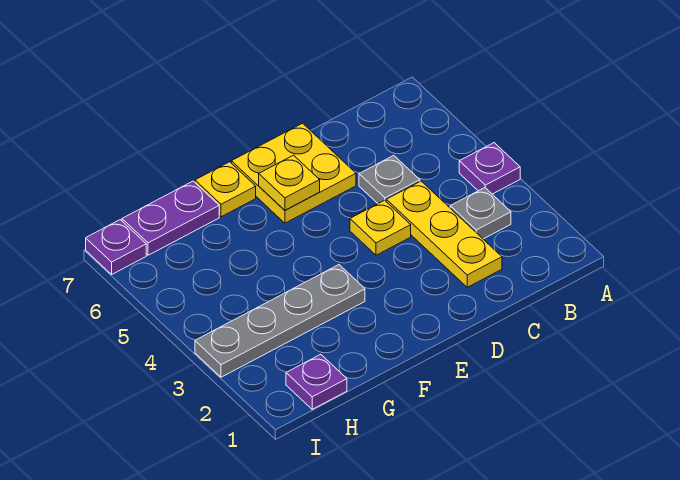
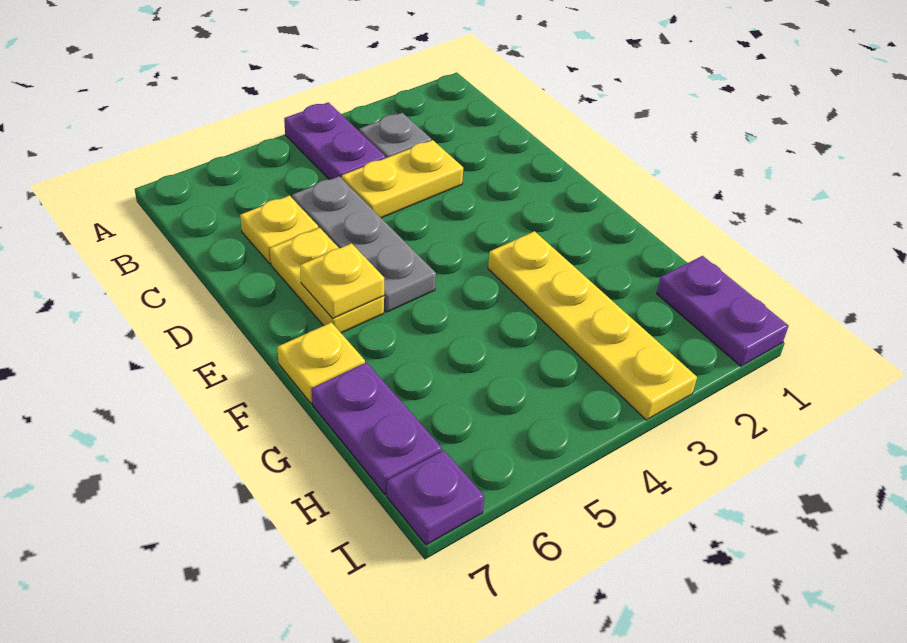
purple 1x1 plate [459,143,520,194] -> purple 1x2 plate [284,102,386,180]
yellow 1x3 plate [386,181,502,287] -> yellow 1x2 plate [342,140,463,218]
grey 1x1 plate [359,155,420,203] -> grey 1x3 plate [292,176,436,312]
yellow 1x1 plate [350,200,411,255] -> yellow 1x1 plate moved to [240,196,318,264]
yellow 2x2 plate [231,123,356,223] -> yellow 1x2 plate [270,228,384,333]
grey 1x4 plate [195,265,365,377] -> yellow 1x4 plate [488,231,697,420]
purple 1x1 plate [286,354,347,409] -> purple 1x2 plate [657,256,789,366]

